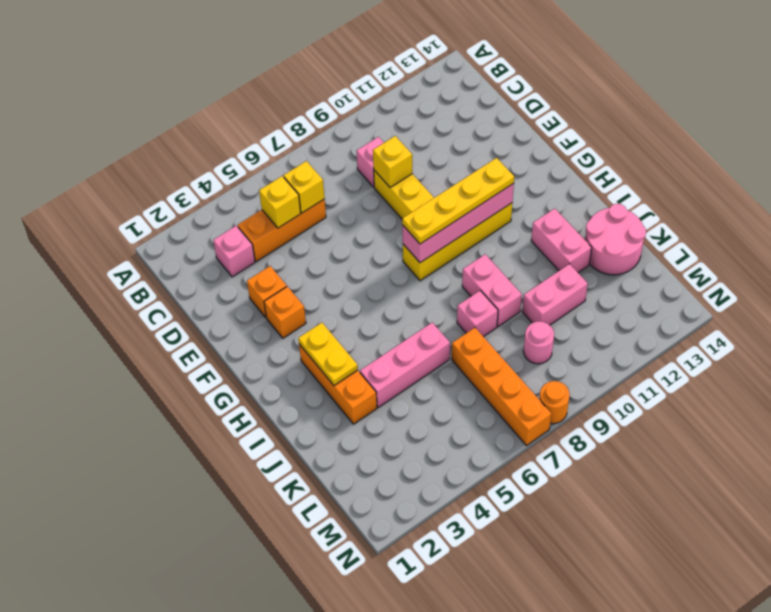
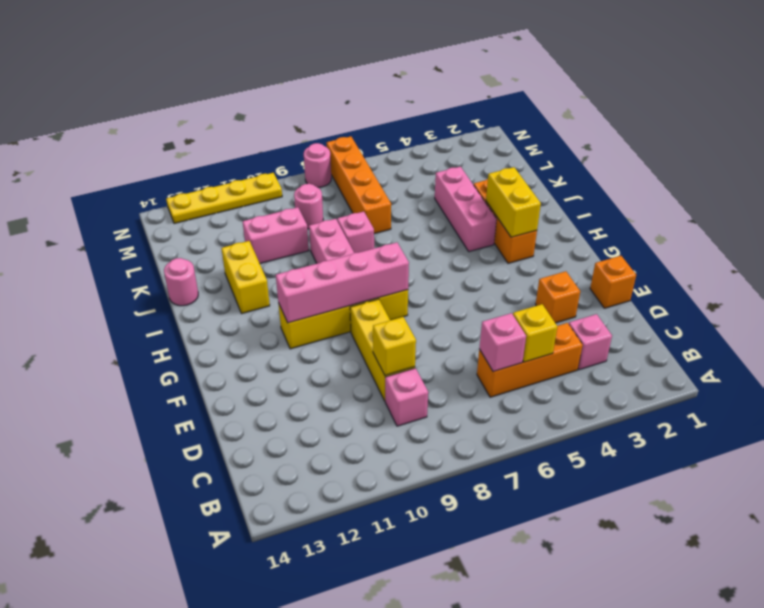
yellow 1x1 brick [284,161,325,213] -> pink 1x1 brick [479,313,526,372]
orange 1x1 brick [264,286,306,338] -> orange 1x1 brick moved to [590,256,636,308]
yellow 1x4 plate [402,158,514,244] -> yellow 1x4 plate moved to [166,173,282,224]
yellow 1x2 plate [298,323,358,386] -> yellow 1x2 brick [486,167,541,237]
pink 1x2 brick [531,208,592,273] -> yellow 1x2 brick [221,241,270,314]
pink 1x3 brick [360,323,450,408] -> pink 1x3 brick turned to [435,167,497,252]
pink 2x2 round brick [585,204,646,275] -> pink 1x1 round brick [164,258,198,306]
orange 1x1 round brick [539,381,570,424] -> pink 1x1 round brick [304,143,331,187]

